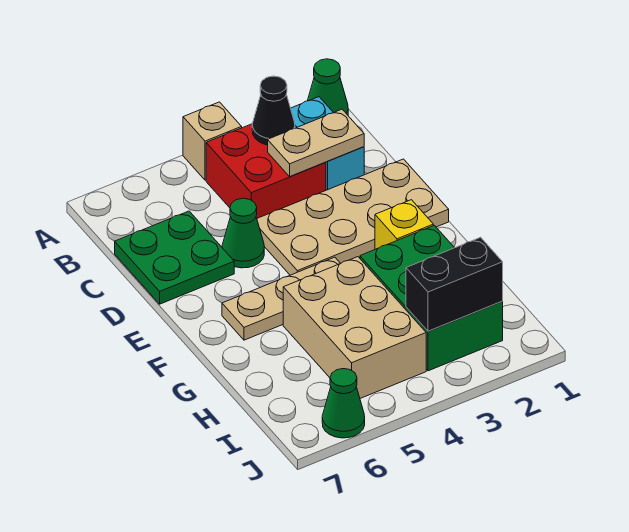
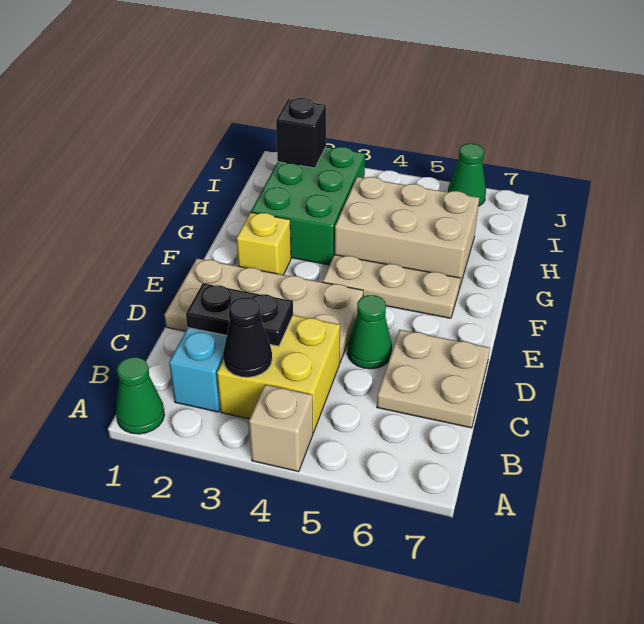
red 2x2 brick [206,124,326,218] -> yellow 2x2 brick [217,315,340,433]
tan 1x2 plate [268,109,364,177] -> black 1x2 plate [186,283,293,346]
green 2x2 plate [115,211,234,304] -> tan 2x2 plate [377,330,490,428]
tan 2x3 brick [283,257,426,398] -> tan 2x3 brick turned to [335,177,479,288]
black 1x2 brick [406,237,503,331] -> black 1x1 brick [276,98,326,168]

